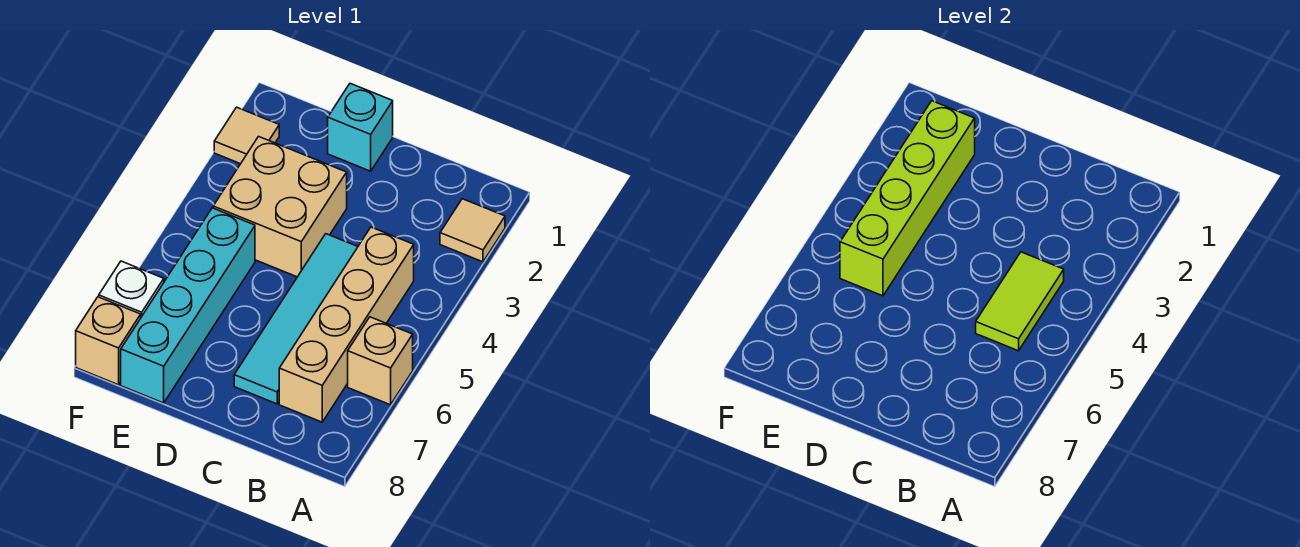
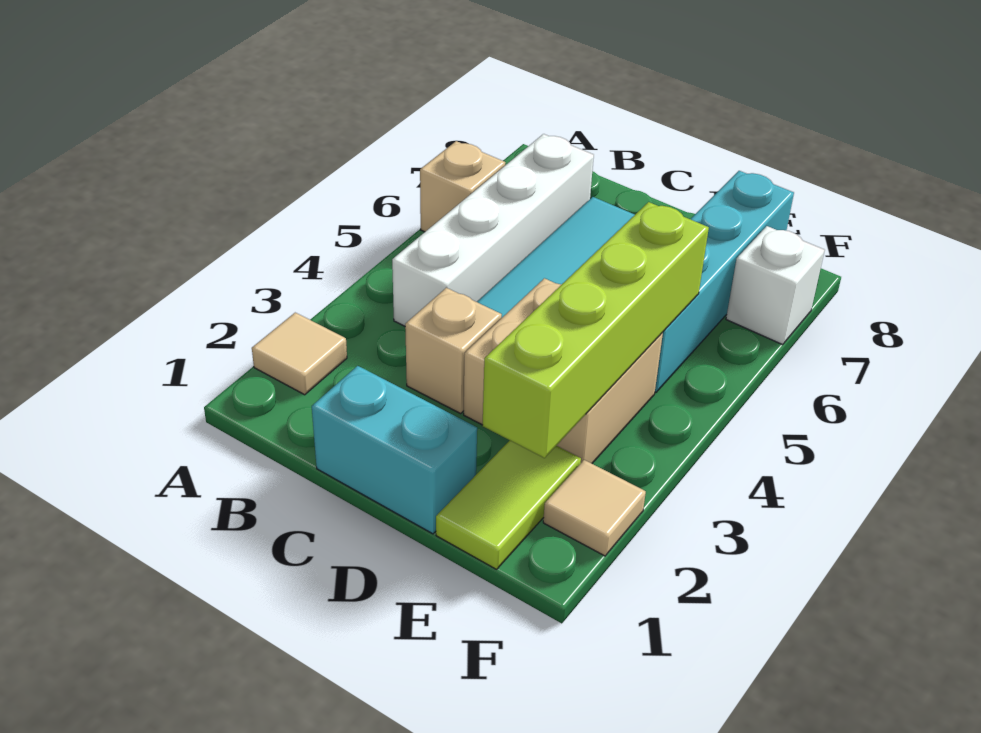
tan 1x4 brick [279,227,414,422] -> white 1x4 brick [392,134,594,326]
lime 1x2 tile [976,252,1064,351] -> lime 1x2 tile moved to [436,441,581,569]
cyan 1x1 brick [328,83,393,171] -> cyan 1x2 brick [312,366,477,534]
tan 1x1 brick [76,297,141,385] -> tan 1x1 brick moved to [405,288,502,413]

